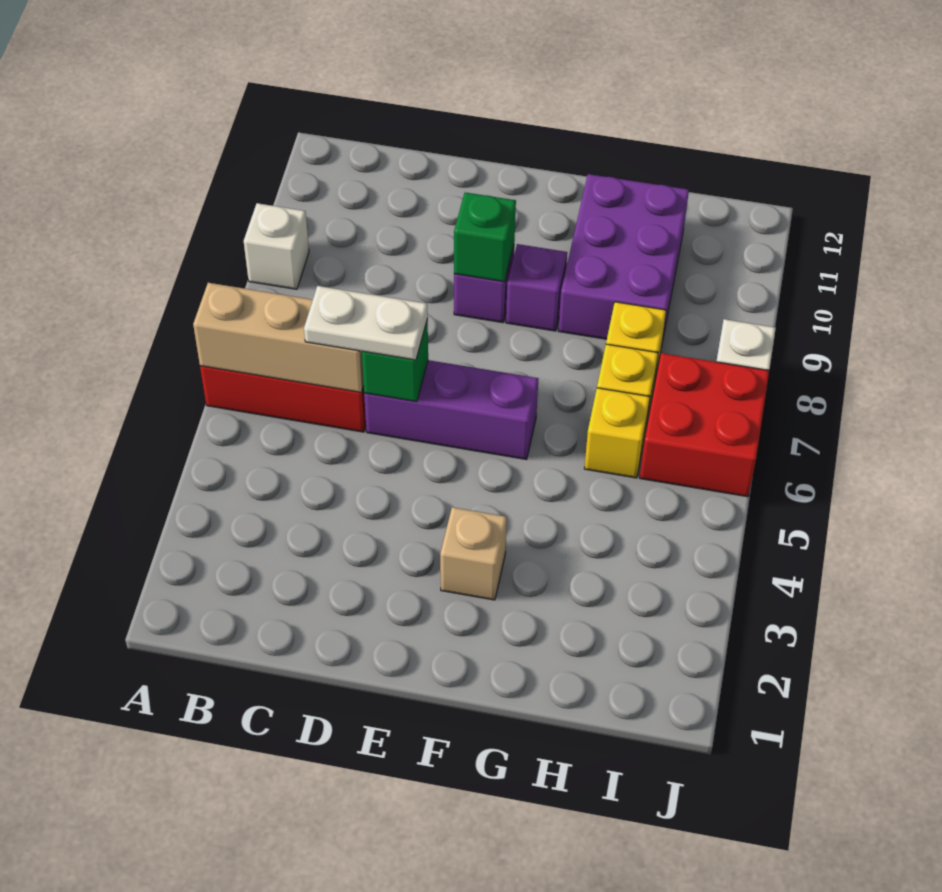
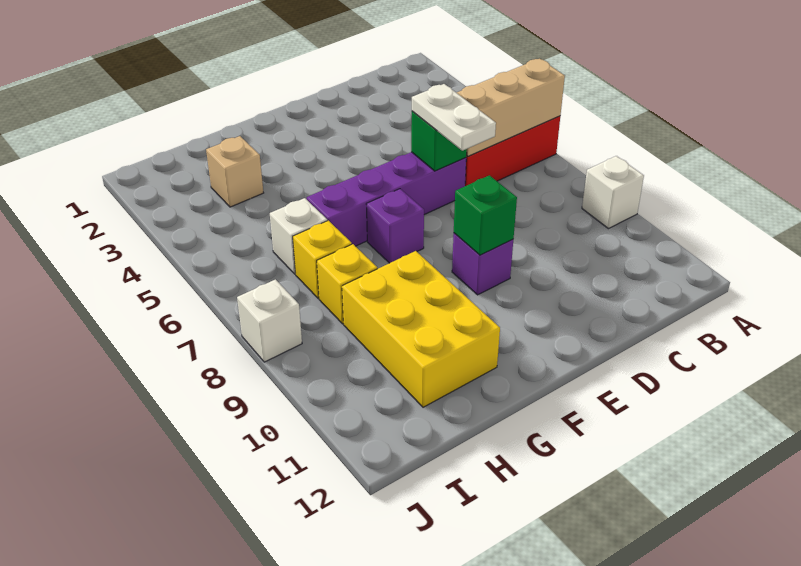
white 1x2 plate [304,286,428,360] -> white 1x2 plate turned to [412,84,496,151]
purple 1x3 brick [364,360,538,460] -> purple 1x4 brick [307,152,466,246]
tan 1x1 brick [440,507,507,600] -> tan 1x1 brick moved to [206,136,263,207]
purple 1x1 brick [506,244,567,331] -> purple 1x1 brick moved to [366,189,424,263]
purple 2x3 brick [558,174,689,342] -> yellow 2x3 brick [342,251,500,407]
yellow 1x1 brick [584,388,650,478] -> white 1x1 brick [270,198,327,274]
red 2x2 brick [640,353,769,497] -> none

